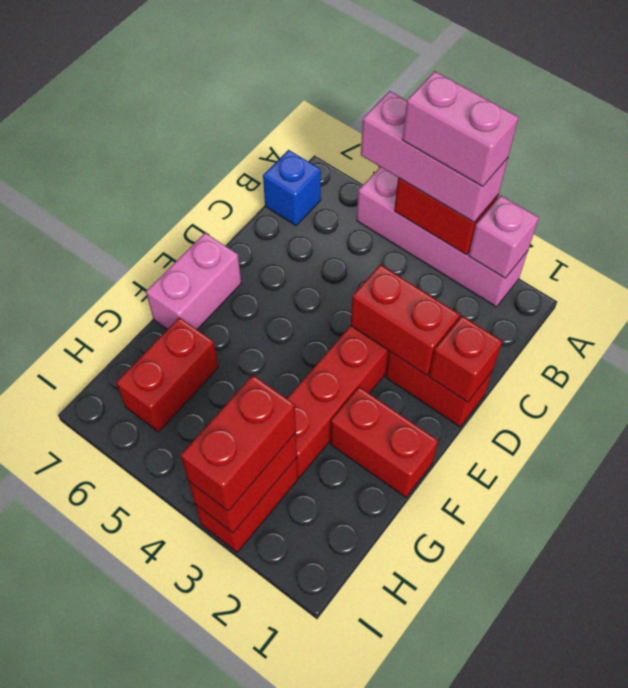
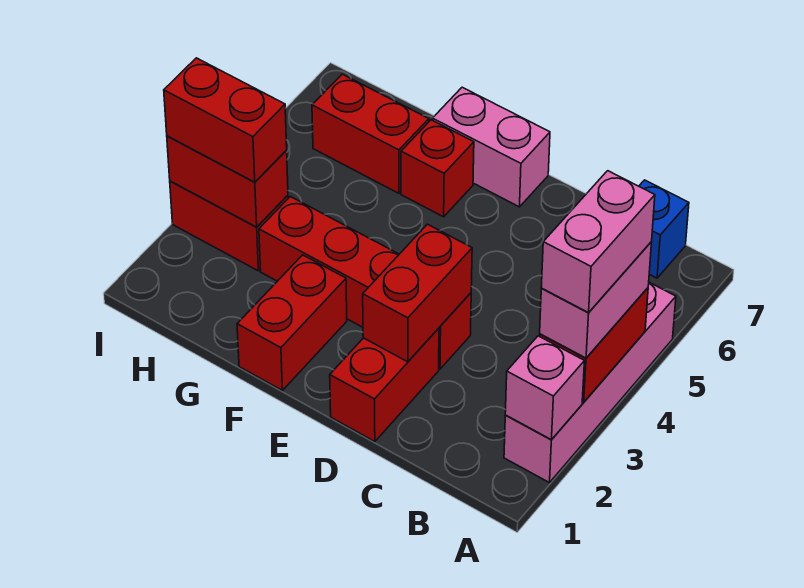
pink 1x3 brick [361,91,508,222] -> pink 1x2 brick [540,242,652,358]
red 1x1 brick [429,316,502,402] -> red 1x1 brick moved to [401,120,474,217]

